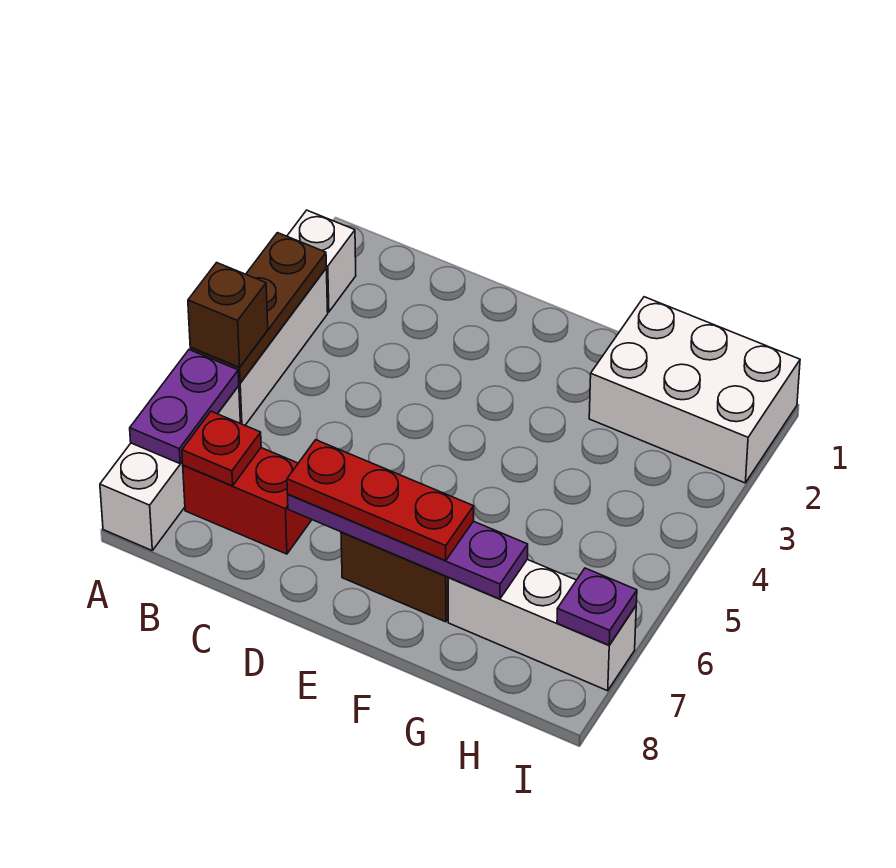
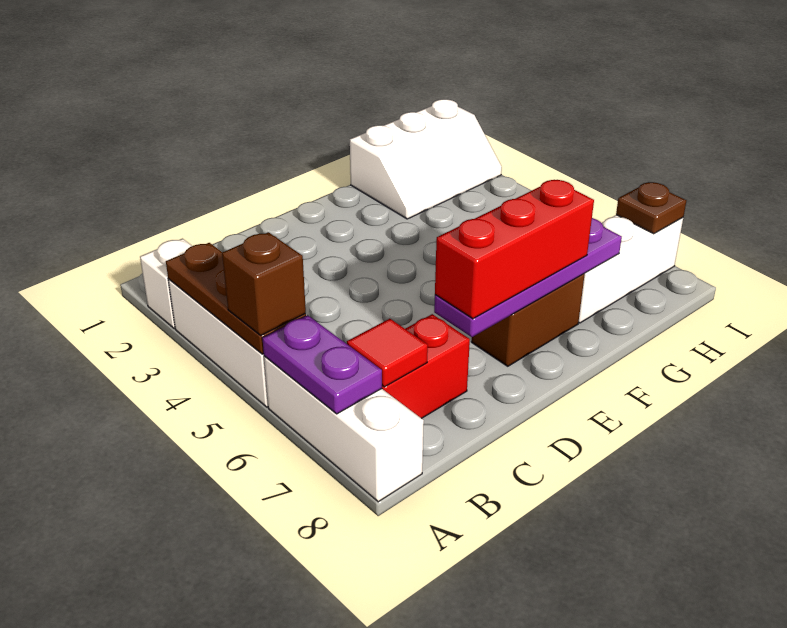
red 1x1 plate [182,411,261,486] -> red 1x1 tile [347,319,428,387]
red 1x3 plate [287,440,474,561] -> red 1x3 brick [435,180,594,319]
white 2x3 brick [589,297,800,483] -> white 2x3 slope [350,99,502,219]
purple 1x1 plate [557,568,637,645] -> brown 1x1 plate [616,182,686,234]

